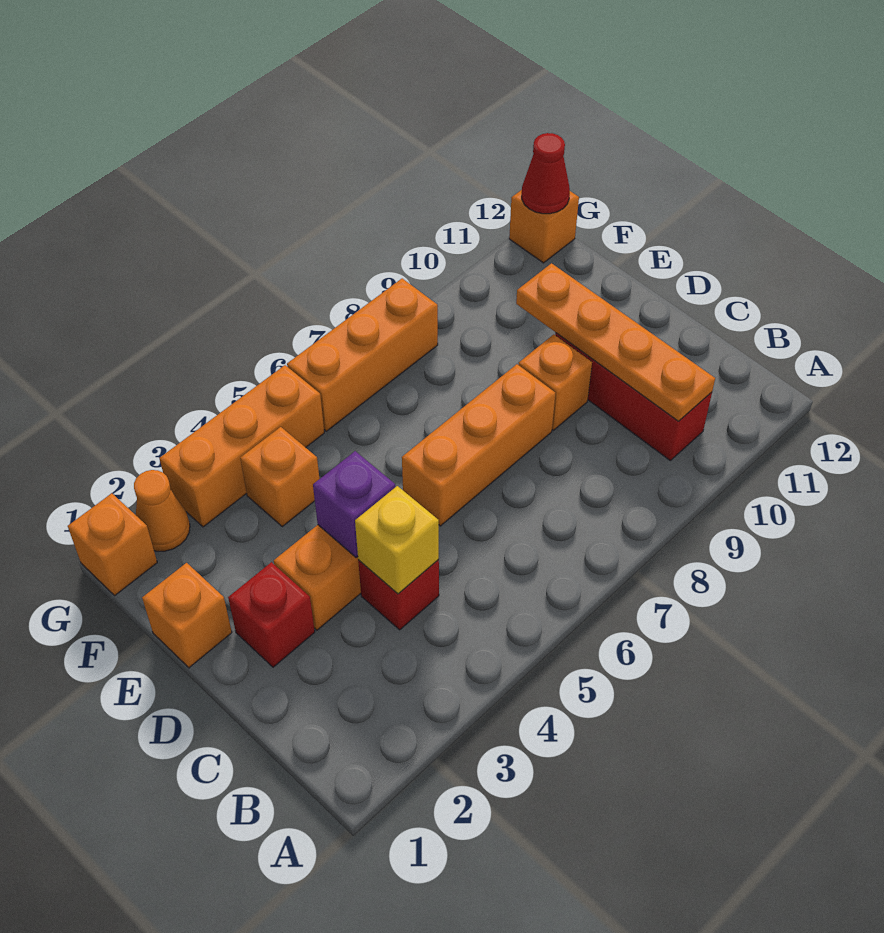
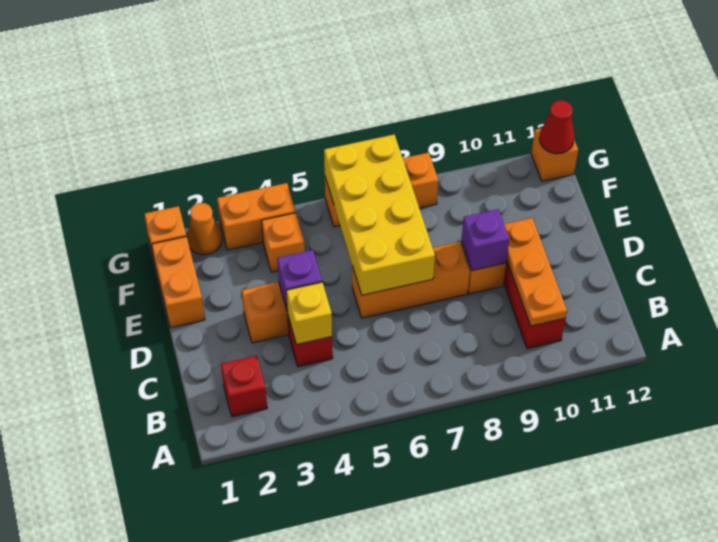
orange 1x4 plate [516,263,715,421] -> orange 1x3 plate [504,218,567,326]
red 1x1 brick [228,562,315,667] -> red 1x1 brick moved to [221,356,267,417]
none -> yellow 2x4 brick [324,135,435,295]
none -> purple 1x1 brick [461,209,509,271]
orange 1x1 brick [142,563,232,668] -> orange 1x2 brick [152,237,205,328]
orange 1x3 brick [159,365,324,527] -> orange 1x2 brick [217,183,296,250]

